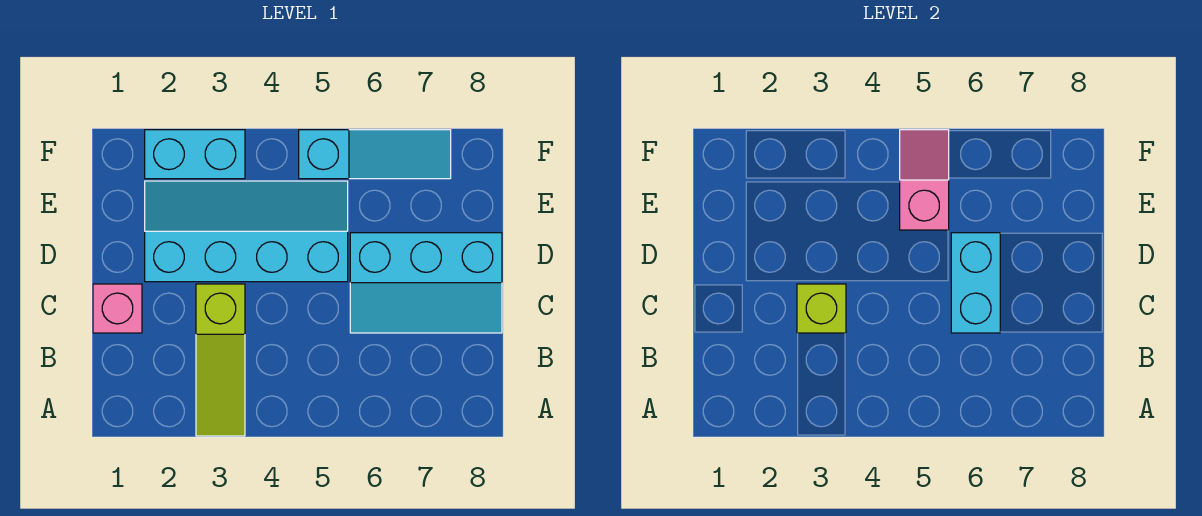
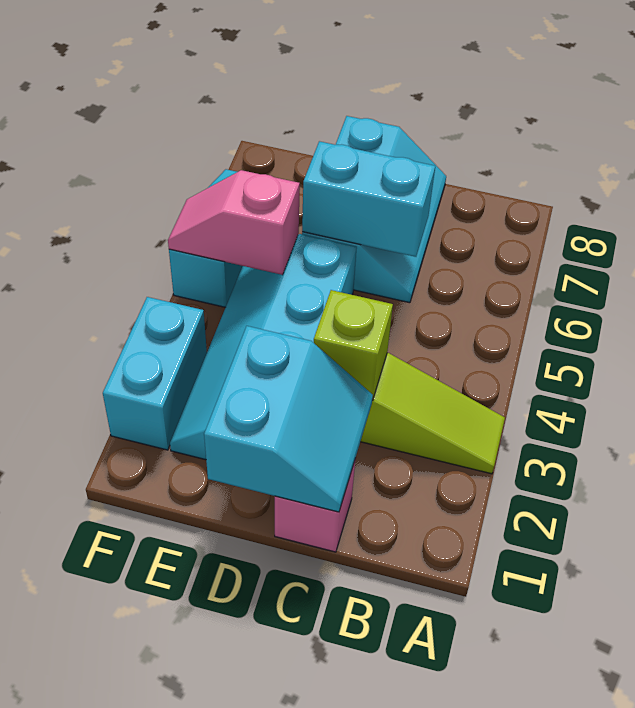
none -> cyan 2x2 slope [204,326,373,512]

